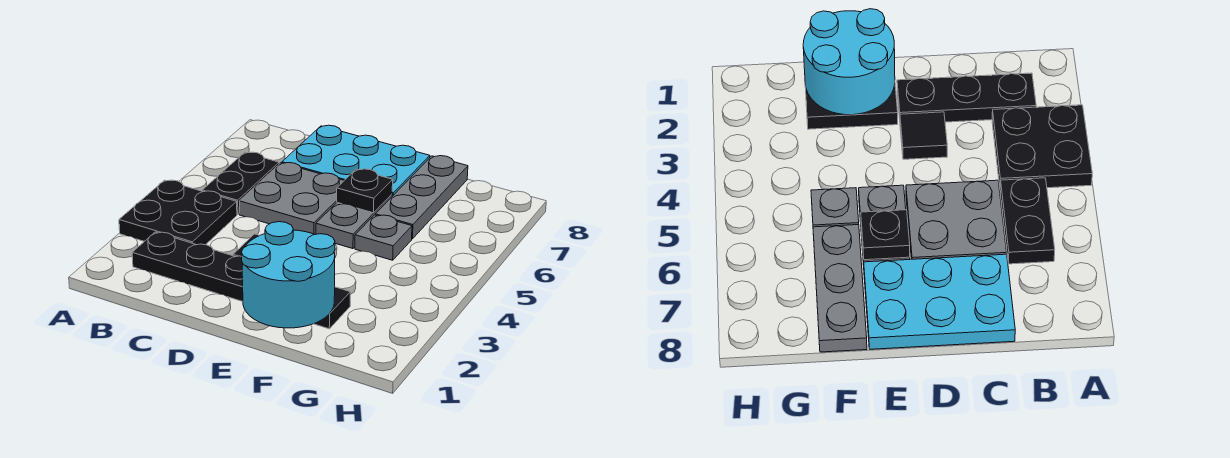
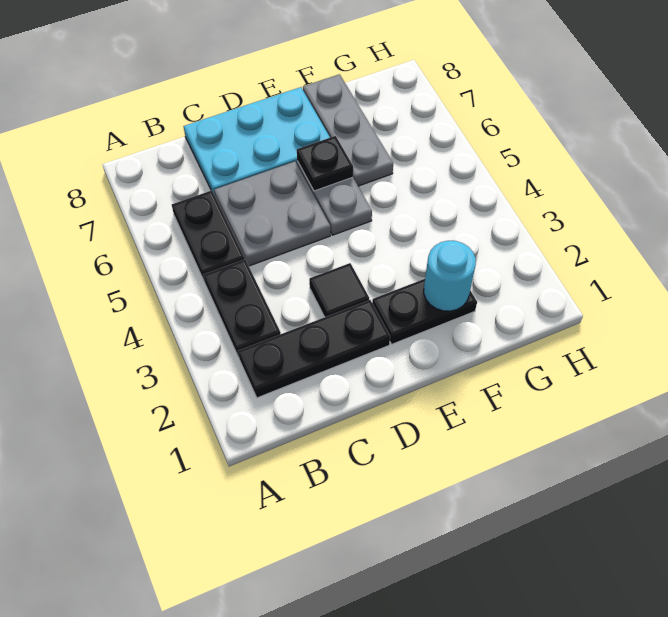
black 2x2 plate [119,180,237,245] -> black 1x2 plate [204,259,281,357]
cyan 2x2 round brick [241,222,335,328] -> cyan 1x1 round brick [424,241,476,311]
grey 1x1 plate [355,215,412,260] -> none

